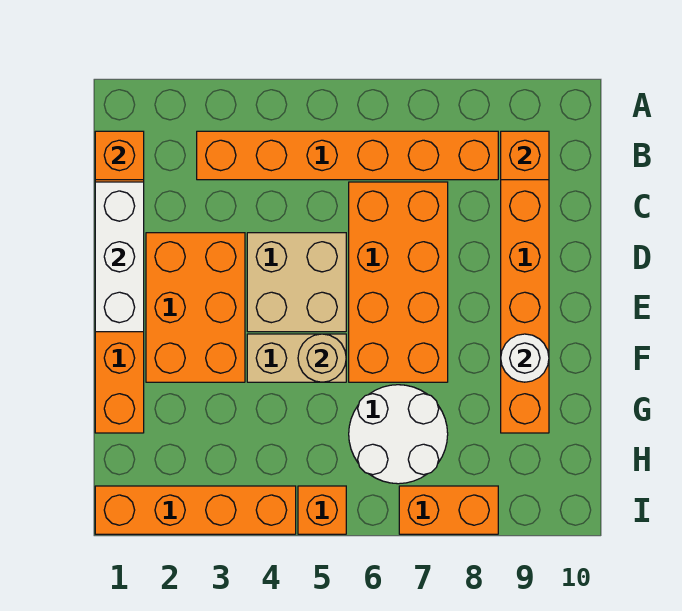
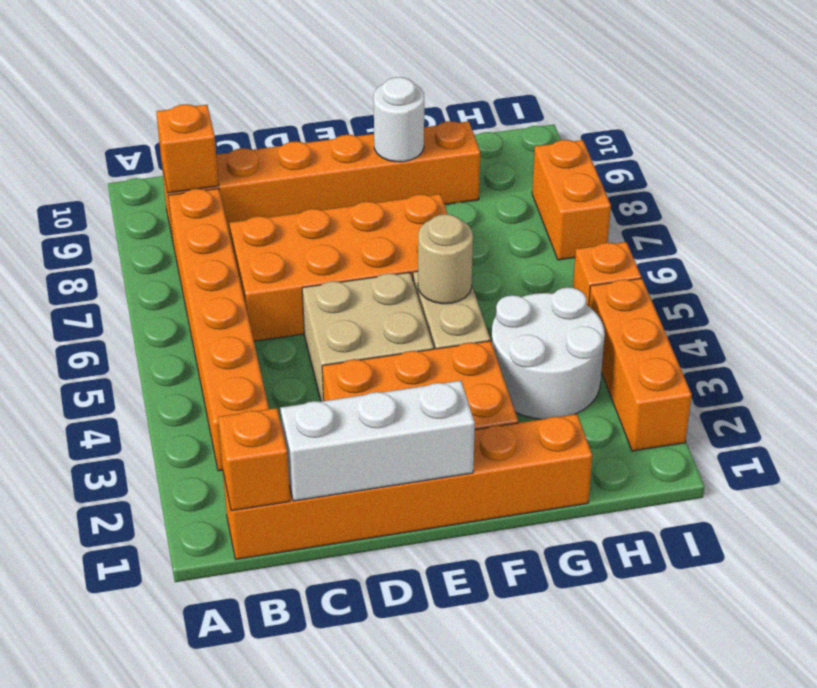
white 2x2 round brick [349,385,448,484] -> white 2x2 round brick moved to [491,287,605,419]
orange 1x4 brick [95,486,296,534] -> orange 1x3 brick [589,278,692,451]

